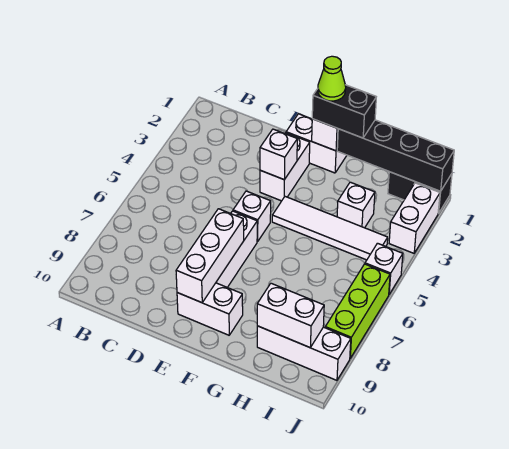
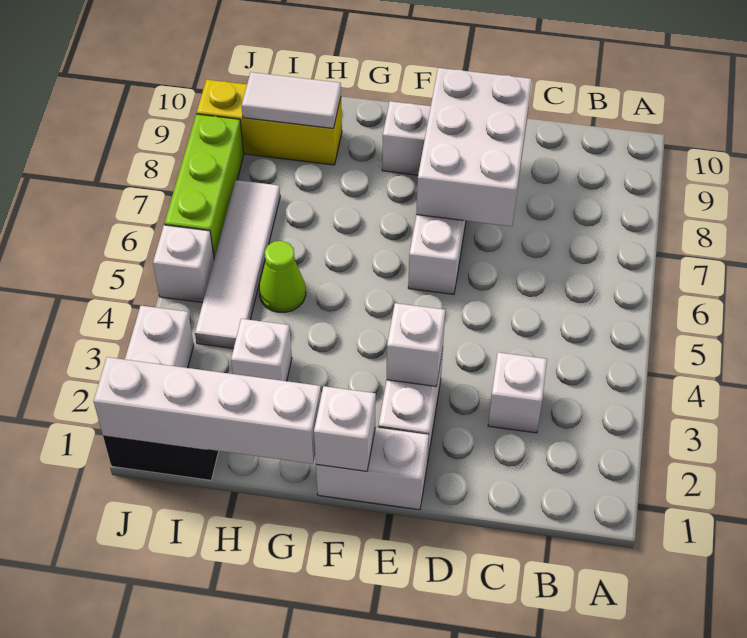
white 1x1 brick [233,191,271,241] -> white 1x1 brick moved to [488,352,547,433]
white 1x3 brick [176,209,244,303] -> white 2x3 brick [416,68,532,226]
black 1x2 brick [312,85,376,138] -> none
lime 1x1 cone [318,56,346,101] -> lime 1x1 cone moved to [259,241,306,312]
white 1x4 tile [272,197,388,260] -> white 1x4 tile turned to [195,180,280,349]
black 1x4 brick [337,120,454,191] -> white 1x4 brick [94,357,321,464]
white 1x3 brick [257,326,351,380] -> yellow 1x3 brick [197,80,342,165]
white 1x2 brick [257,283,324,347] -> white 1x2 tile [242,72,341,129]

